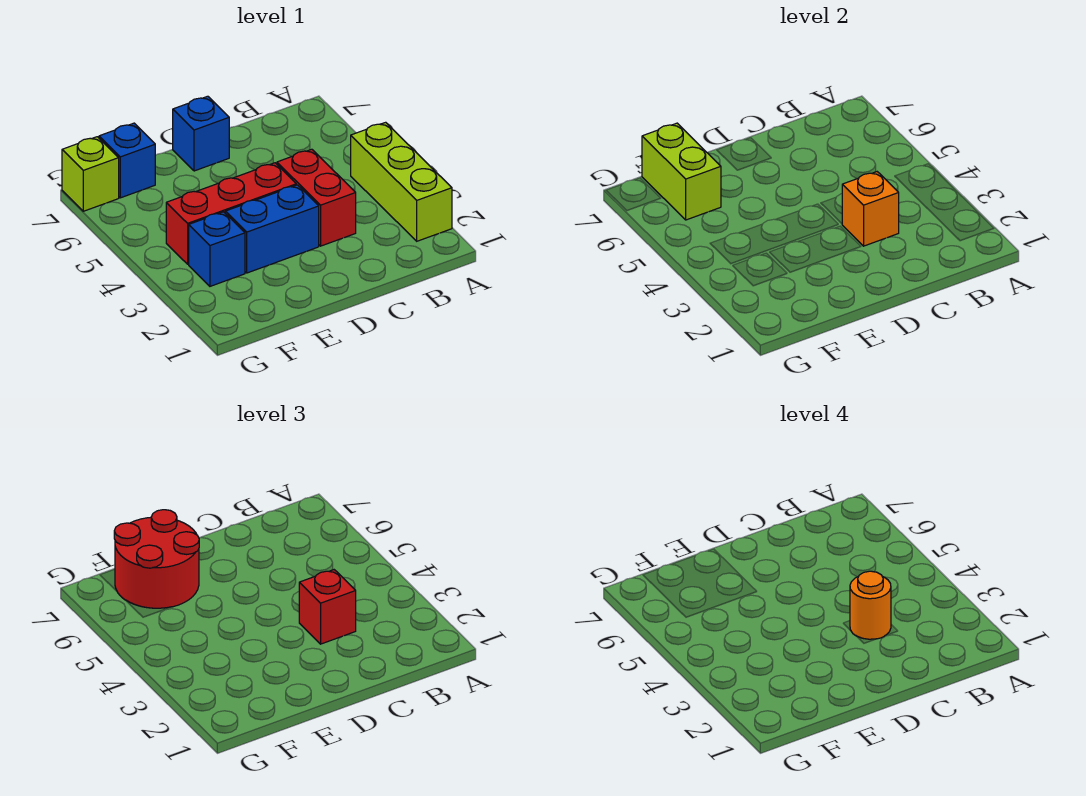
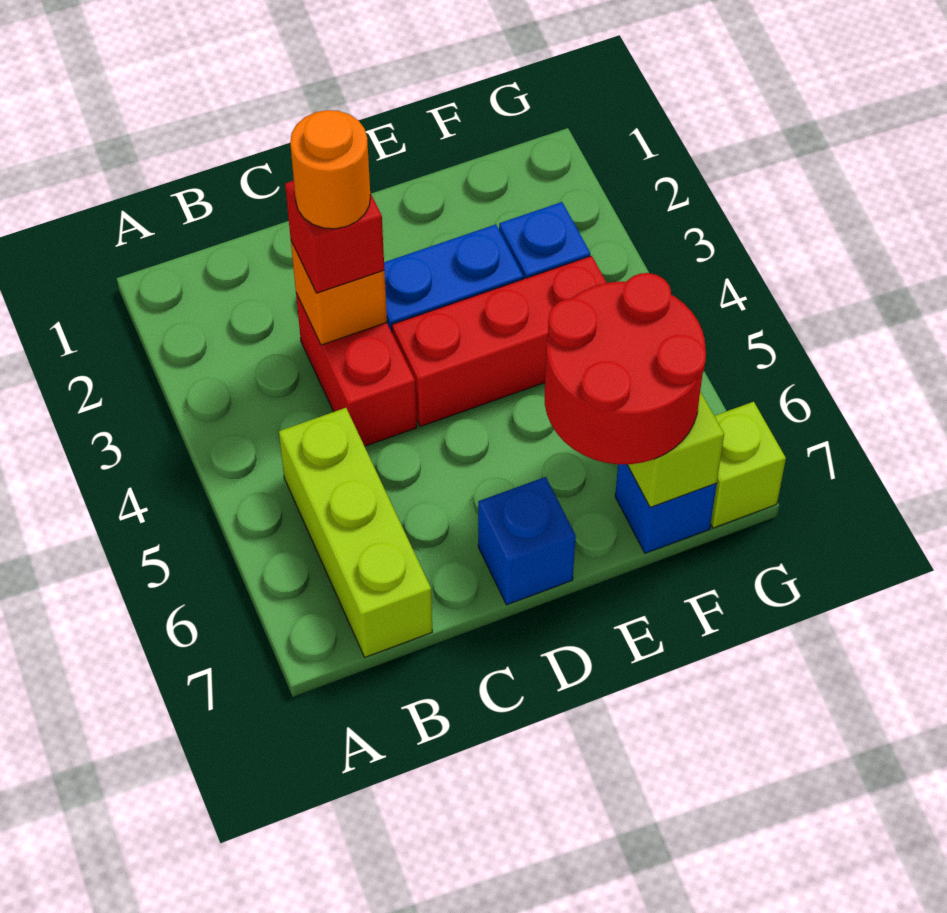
lime 1x3 brick [351,122,452,241] -> lime 1x3 brick moved to [279,408,432,657]

